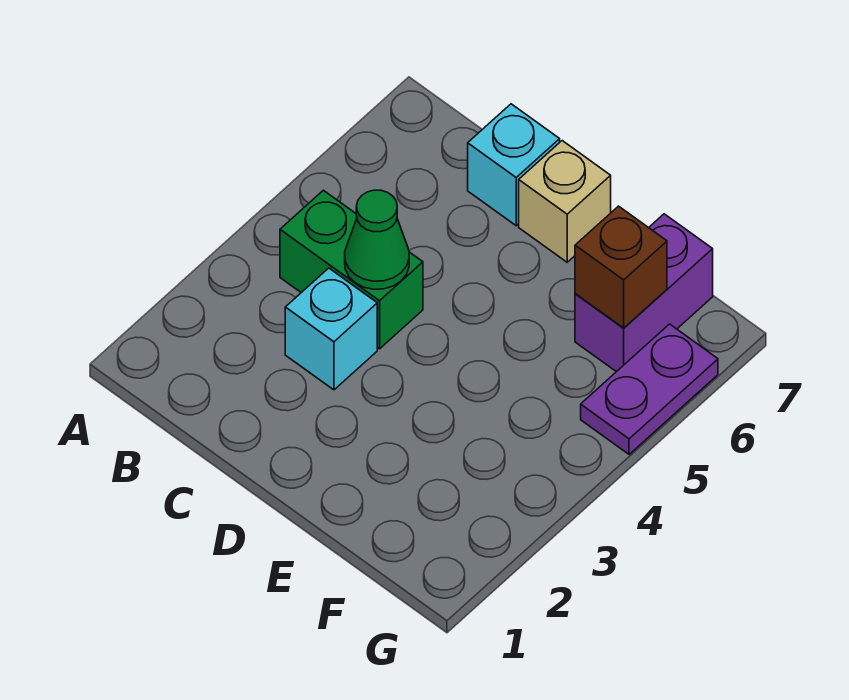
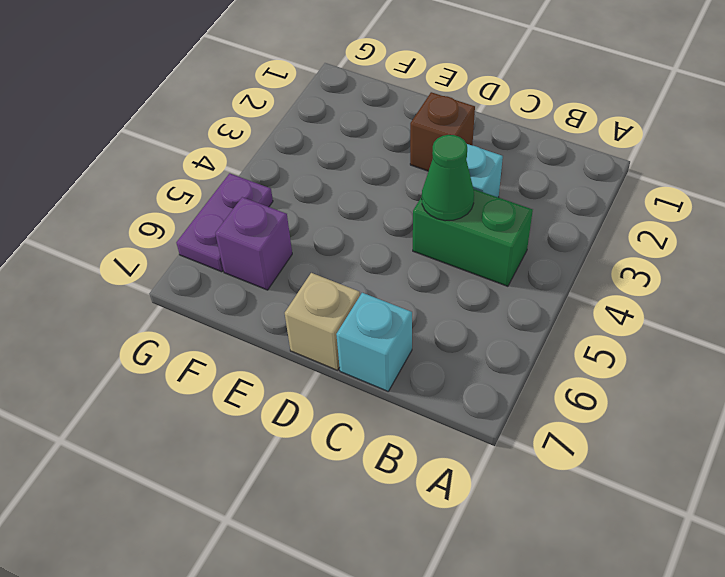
purple 1x2 brick [575,214,713,372] -> purple 1x1 brick [215,197,292,290]
brown 1x1 brick [575,206,667,328] -> brown 1x1 brick moved to [410,92,475,171]

